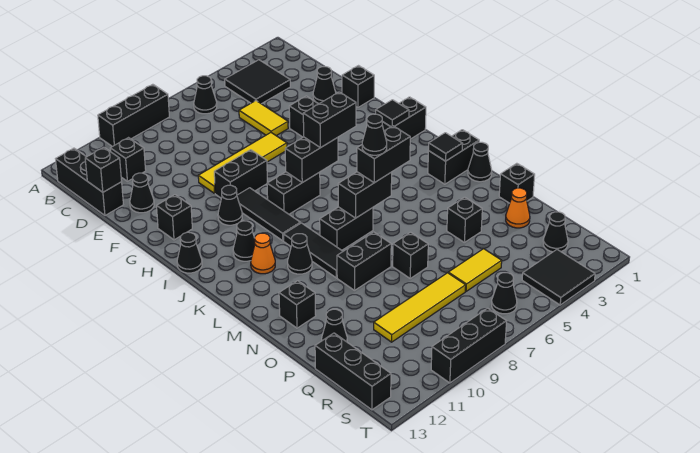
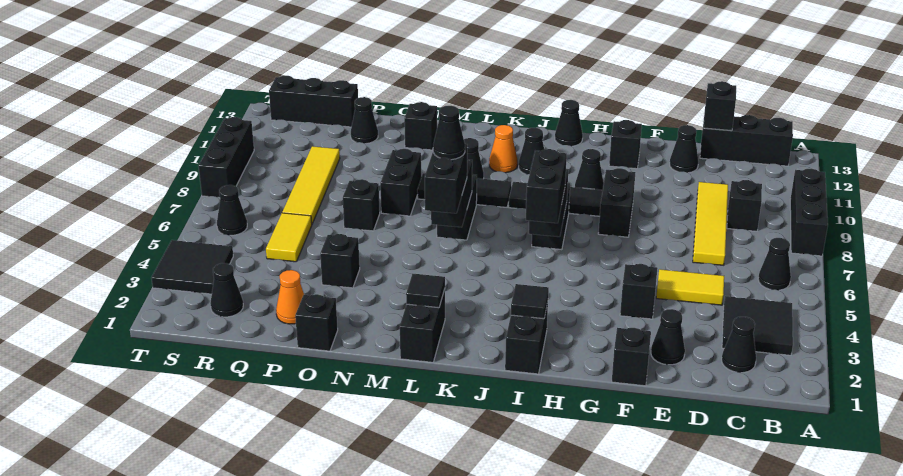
black 1x1 brick [110,138,146,181] -> black 1x1 brick moved to [727,180,762,231]
yellow 1x4 tile [198,133,287,193] -> yellow 1x4 tile moved to [693,182,728,265]
black 1x1 cone [468,142,492,182] -> black 1x1 cone moved to [722,317,756,373]

